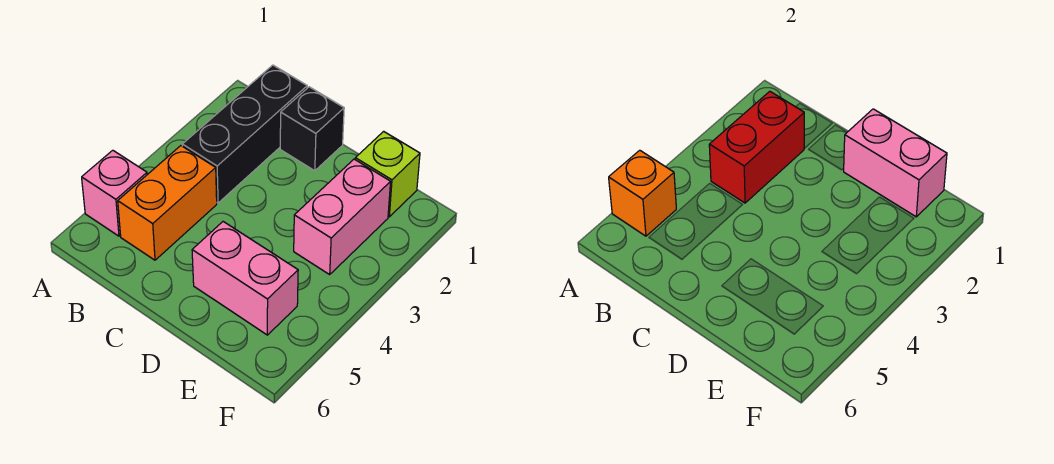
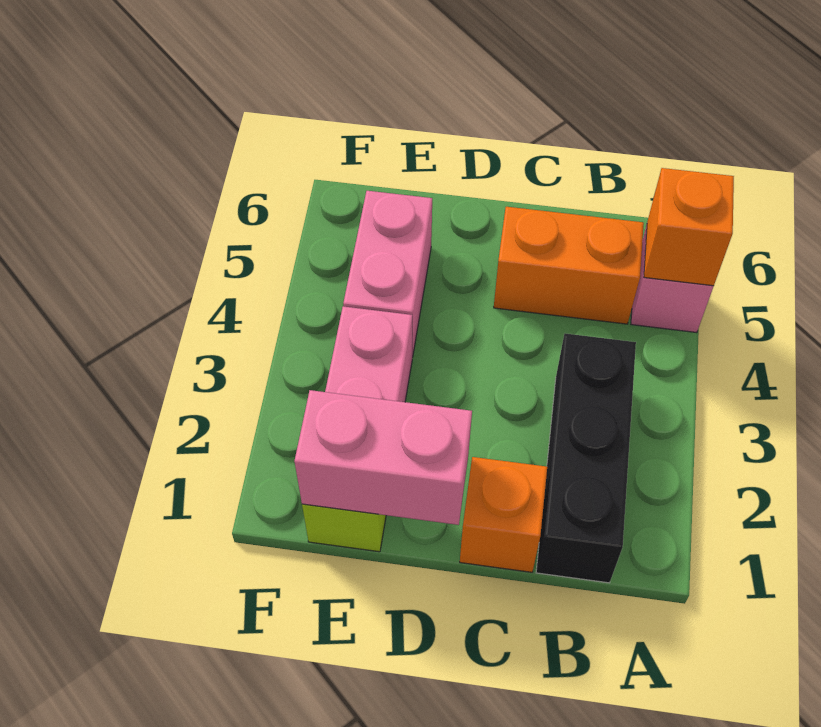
red 1x2 brick [709,91,804,203] -> none
orange 1x2 brick [118,146,217,260] -> orange 1x2 brick turned to [494,207,644,324]
black 1x1 brick [280,87,344,171] -> orange 1x1 brick [460,457,547,572]
pink 1x2 brick [192,222,298,335] -> pink 1x2 brick turned to [343,191,432,357]

